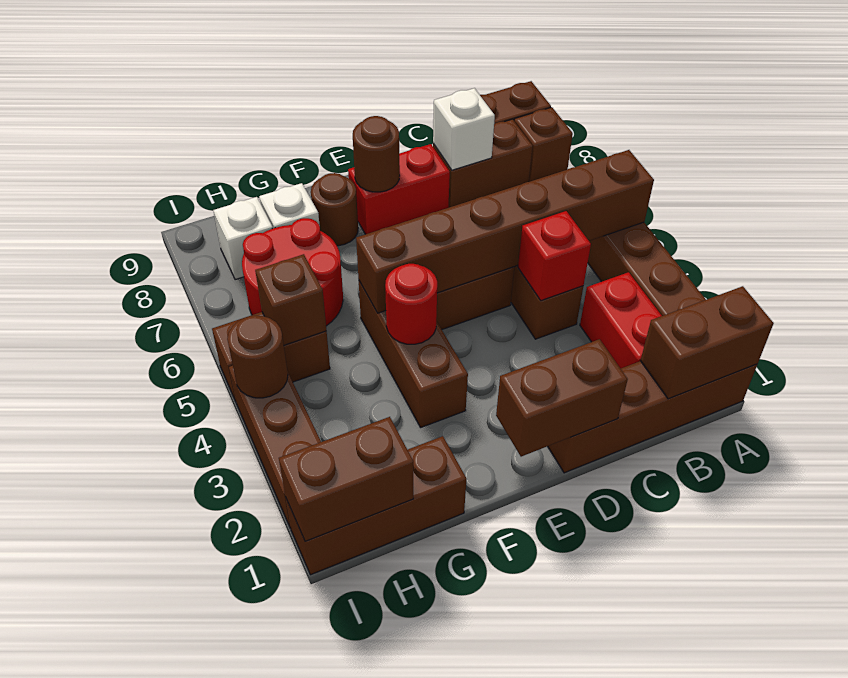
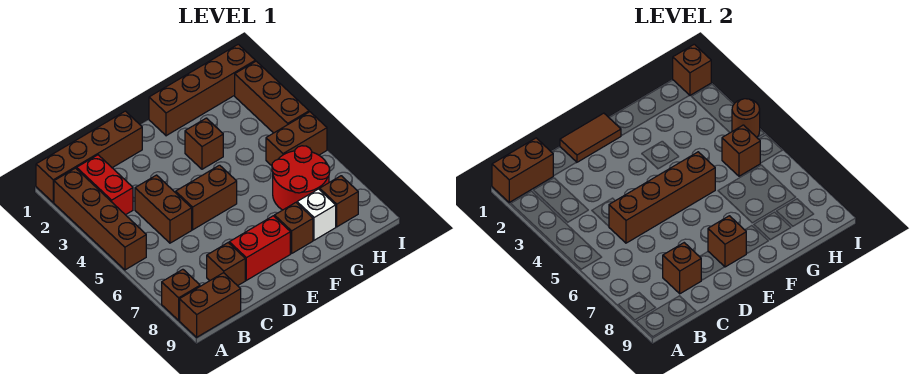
brown 1x6 brick [356,150,654,313] -> brown 1x4 brick [609,152,715,243]
brown 1x2 brick [433,119,533,207] -> brown 1x1 brick [207,243,245,286]
red 1x1 brick [518,211,591,301] -> none
white 1x1 brick [433,88,495,170] -> brown 1x1 brick [663,243,701,294]
brown 1x2 brick [496,339,628,457] -> brown 1x2 tile [560,113,621,162]
brown 1x1 round brick [353,116,400,192] -> brown 1x1 brick [708,216,746,267]
brown 1x3 brick [359,281,468,428] -> brown 1x1 brick [185,118,223,169]
red 1x1 round brick [385,264,437,344] -> none
brown 1x1 round brick [311,173,358,246] -> brown 1x1 brick [275,203,313,253]
brown 1x3 brick [285,436,467,575] -> brown 1x4 brick [149,44,255,136]
brown 1x2 brick [279,417,413,541] -> brown 1x1 brick [673,44,711,96]
white 1x1 brick [213,197,273,280] -> brown 1x1 brick [320,176,358,227]

